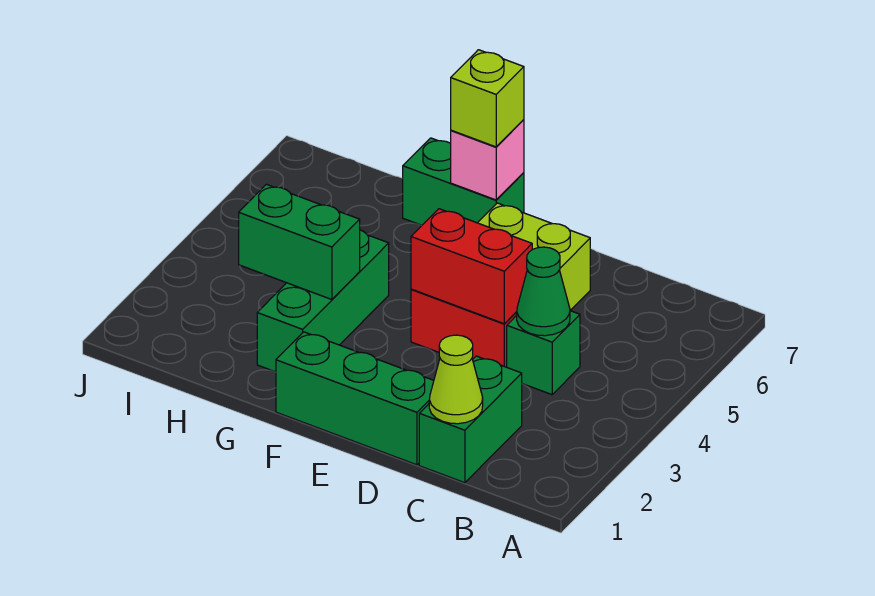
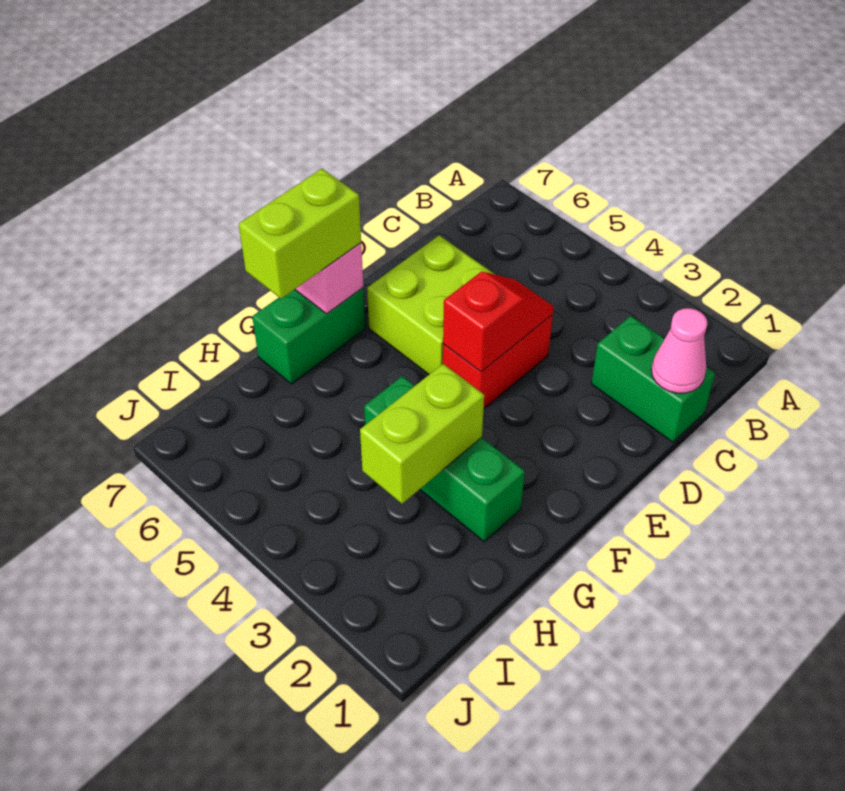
lime 1x1 cone [429,335,483,424] -> pink 1x1 cone [651,308,707,393]
green 1x1 brick [507,311,580,395] -> none
green 1x1 cone [517,247,570,336] -> none
green 1x3 brick [276,332,434,465] -> none
red 1x2 brick [411,209,532,324] -> red 1x2 slope [443,271,554,372]
lime 1x1 brick [451,50,524,147] -> lime 1x2 brick [239,169,361,299]
green 1x2 brick [239,184,360,300] -> lime 1x2 brick [360,364,484,504]

